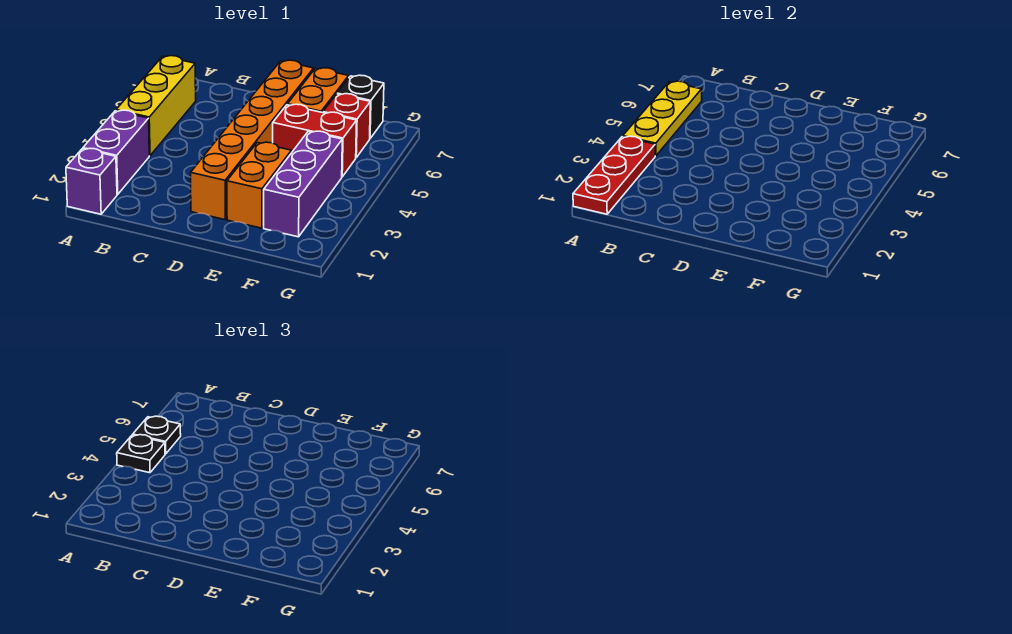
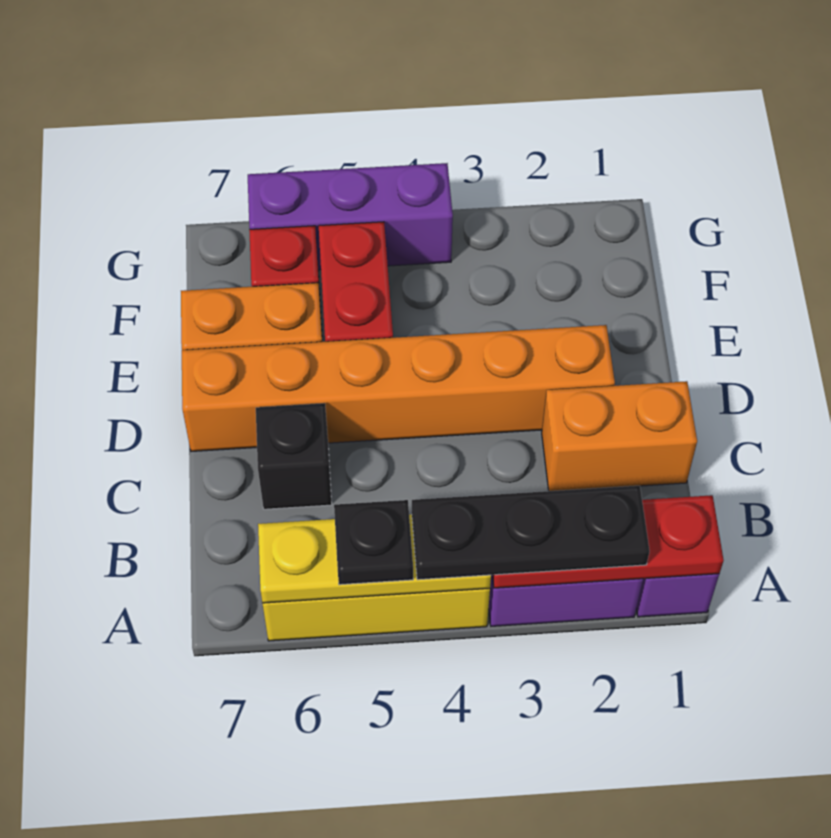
black 1x1 plate [117,435,165,473] -> black 1x3 plate [412,486,650,580]
orange 1x2 brick [227,142,292,228] -> orange 1x2 brick moved to [542,381,697,491]
purple 1x3 brick [264,131,342,237] -> purple 1x3 brick moved to [248,163,453,270]
black 1x1 brick [337,75,384,138] -> black 1x1 brick moved to [256,403,332,509]

